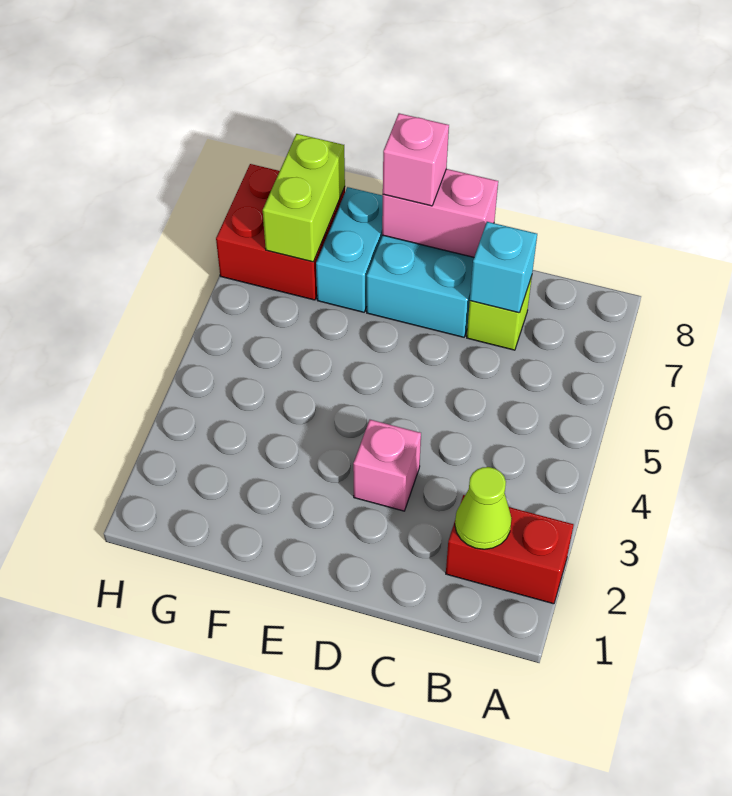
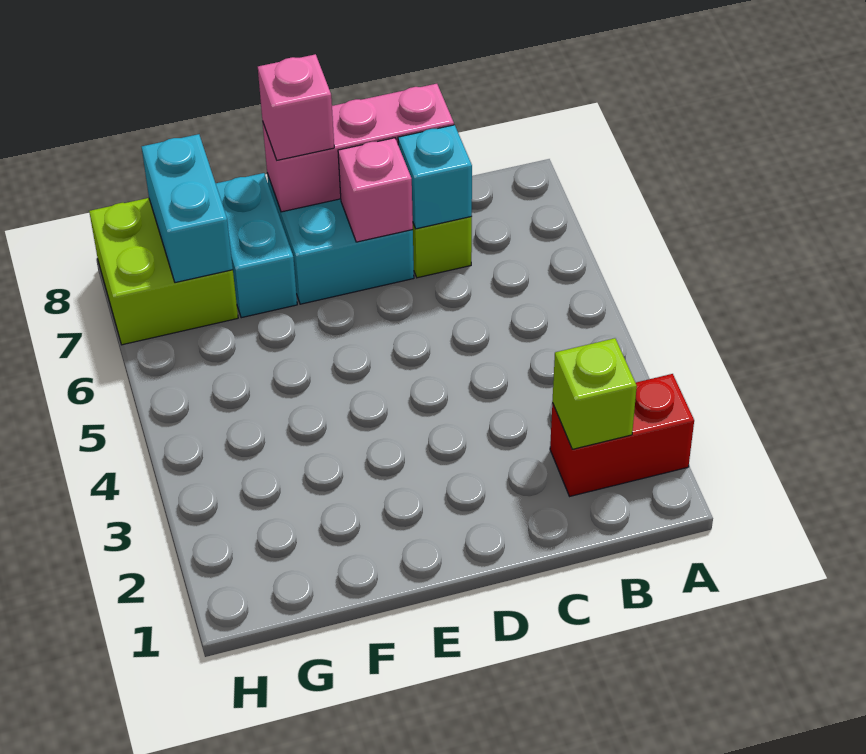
lime 1x1 cone [455,467,512,549] -> lime 1x1 brick [552,338,637,449]
pink 1x1 brick [353,420,421,511] -> pink 1x1 brick moved to [338,138,413,242]
pink 1x2 brick [382,169,498,257] -> pink 1x3 brick [263,84,454,212]
red 2x2 brick [216,164,345,300] -> lime 2x2 brick [89,198,238,345]
lime 1x2 brick [263,134,345,262] -> cyan 1x2 brick [142,134,233,283]

